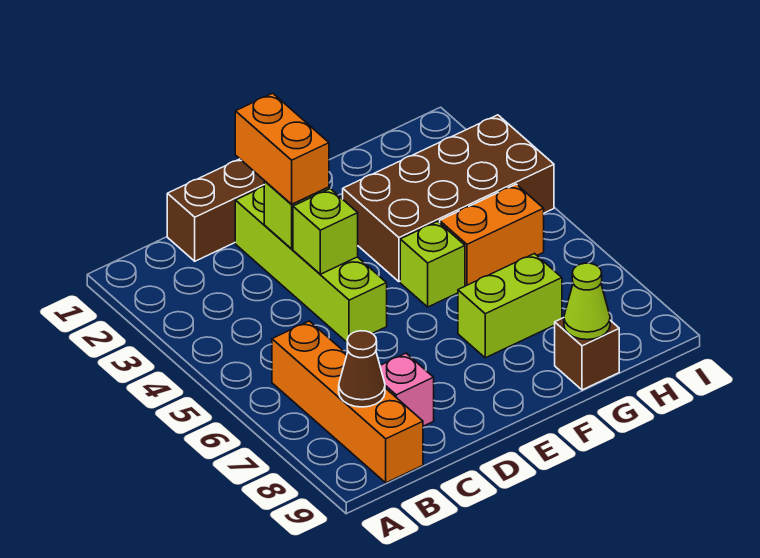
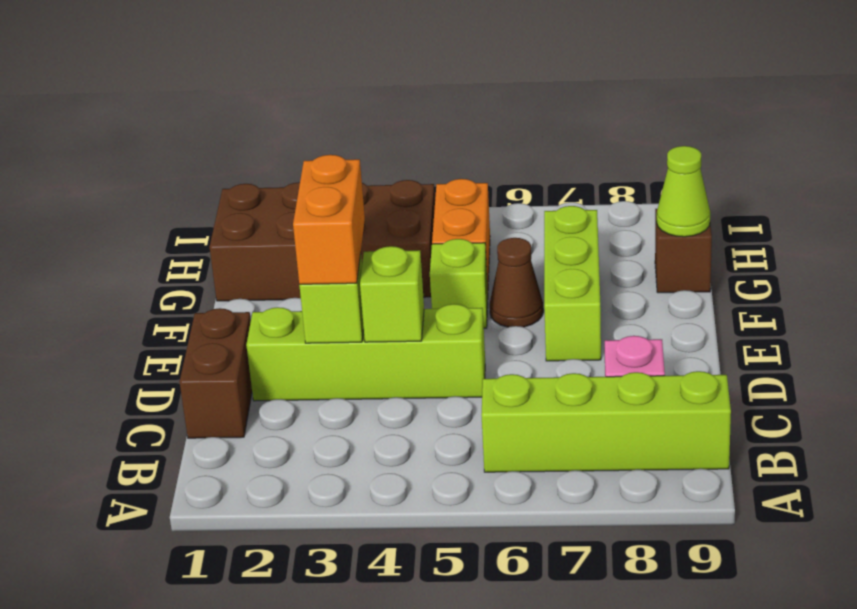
orange 1x4 brick [272,321,423,483] -> lime 1x4 brick [481,371,731,472]
brown 1x1 cone [339,331,385,407] -> brown 1x1 cone moved to [490,238,543,327]
orange 1x2 brick [235,93,329,204] -> orange 1x2 brick turned to [293,155,365,284]
brown 2x4 brick [343,115,554,282] -> brown 2x4 brick turned to [210,180,435,301]
lime 1x2 brick [458,254,562,358] -> lime 1x3 brick [544,206,601,361]

